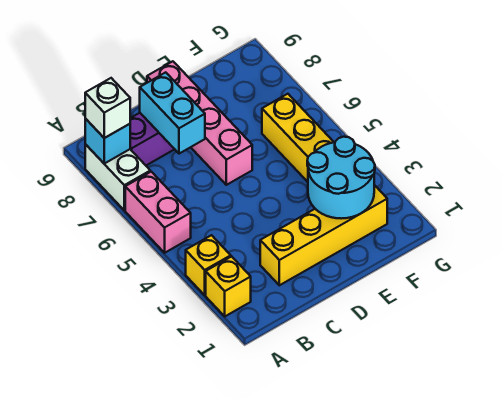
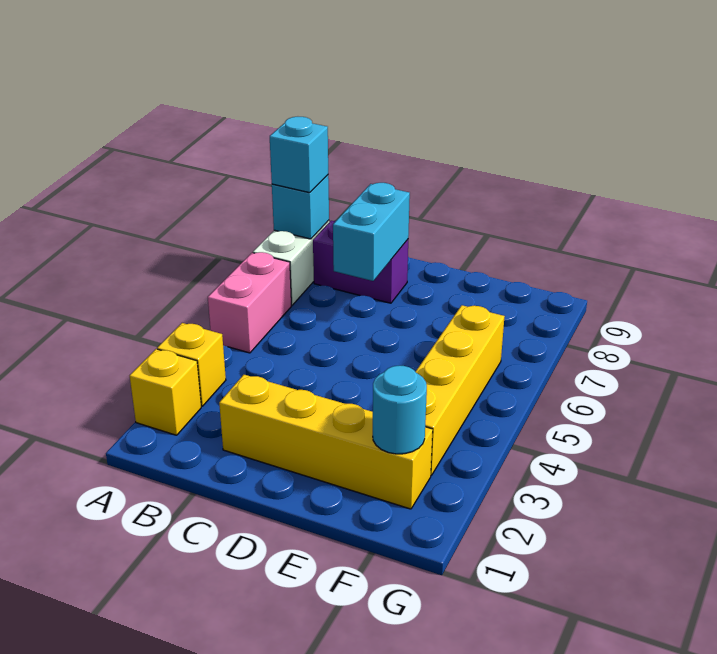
white 1x1 brick [85,78,130,138] -> cyan 1x1 brick [270,117,328,193]
pink 1x4 brick [147,61,252,185] -> none
cyan 2x2 round brick [307,137,375,219] -> cyan 1x1 round brick [373,366,427,454]

